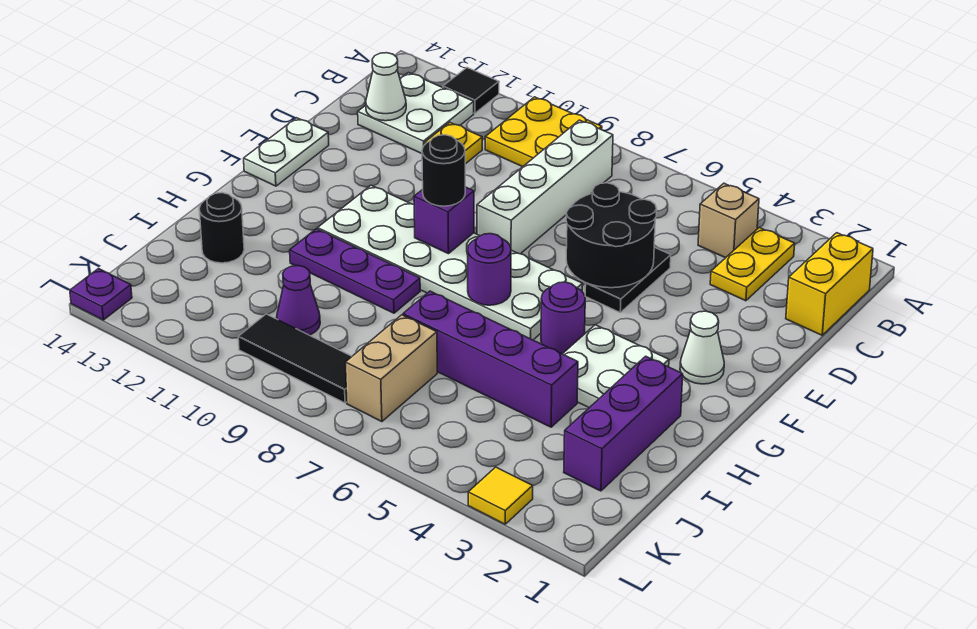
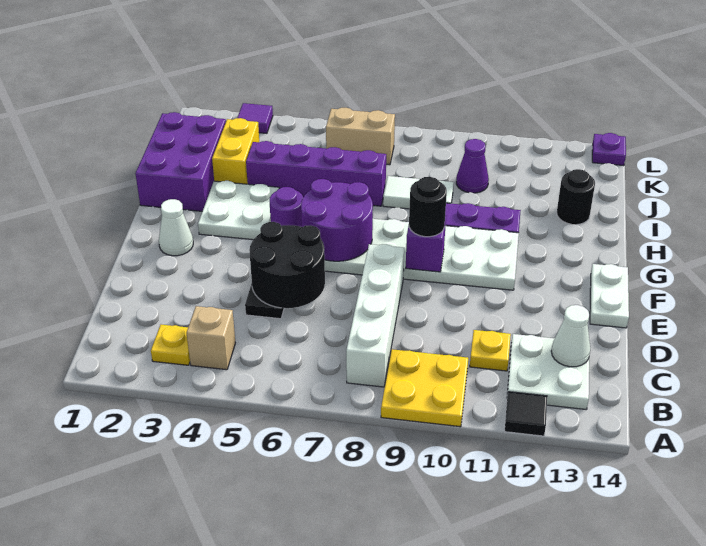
yellow 1x2 brick [786,233,873,335] -> yellow 1x2 brick moved to [212,118,259,184]
yellow 1x2 plate [710,227,795,301] -> yellow 1x1 plate [151,325,190,365]
purple 1x1 round brick [468,234,511,305] -> purple 2x2 round brick [301,179,373,261]
purple 1x3 brick [564,356,683,491] -> purple 2x3 brick [135,112,226,211]
none -> white 1x2 tile [383,176,454,209]
tan 1x2 brick [345,315,437,422] -> tan 1x2 brick turned to [326,108,395,165]
black 1x3 tile [238,314,352,403] -> none
yellow 1x1 tile [468,467,533,524] -> purple 1x1 tile [237,103,273,133]

